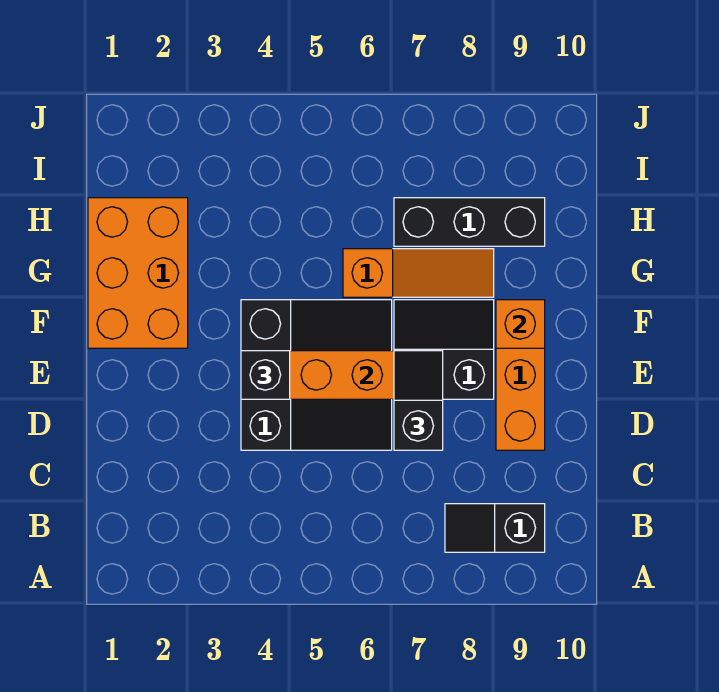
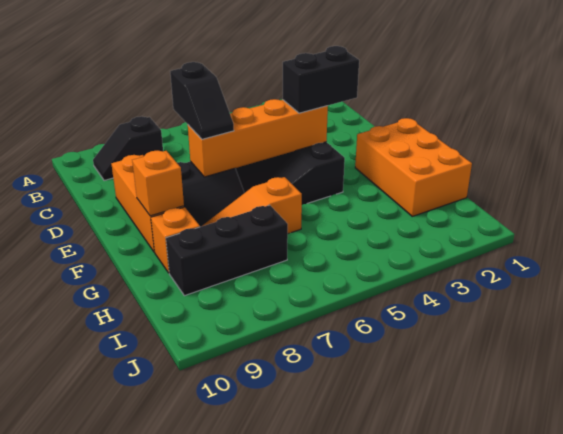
black 1x2 slope [445,504,545,552] -> black 1x2 slope turned to [93,116,163,181]
black 1x1 brick [241,351,290,399] -> black 1x2 brick [283,46,359,113]
none -> orange 1x1 brick [151,207,200,273]

